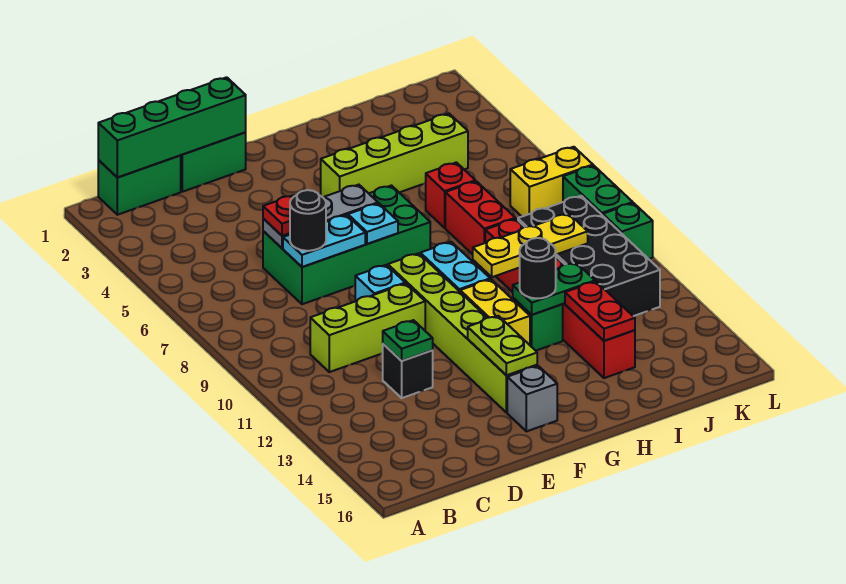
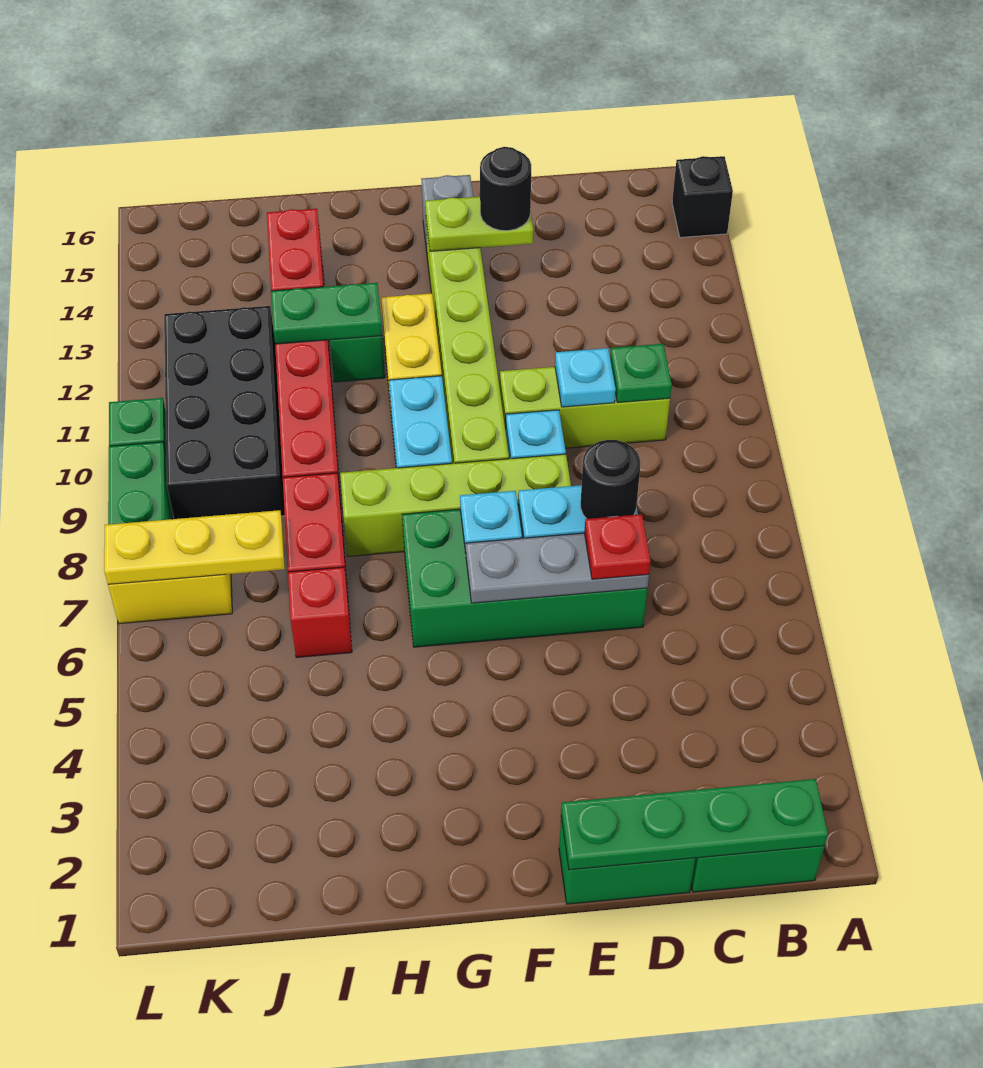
green 1x4 brick [98,77,246,178] -> green 1x4 plate [561,779,828,870]
none -> cyan 1x1 plate [555,348,616,407]
black 1x1 brick [383,344,433,398] -> black 1x1 brick moved to [672,156,733,237]
green 1x1 plate [383,320,433,361] -> green 1x1 plate moved to [610,344,672,403]
lime 1x2 plate [468,316,537,375] -> lime 1x2 plate turned to [425,197,533,251]
lime 1x4 brick [321,114,468,197] -> lime 1x4 brick moved to [340,454,571,556]
yellow 1x3 plate [473,214,588,277] -> yellow 1x3 plate moved to [104,510,285,584]
black 1x1 round brick [520,238,556,298] -> black 1x1 round brick moved to [480,147,531,231]

